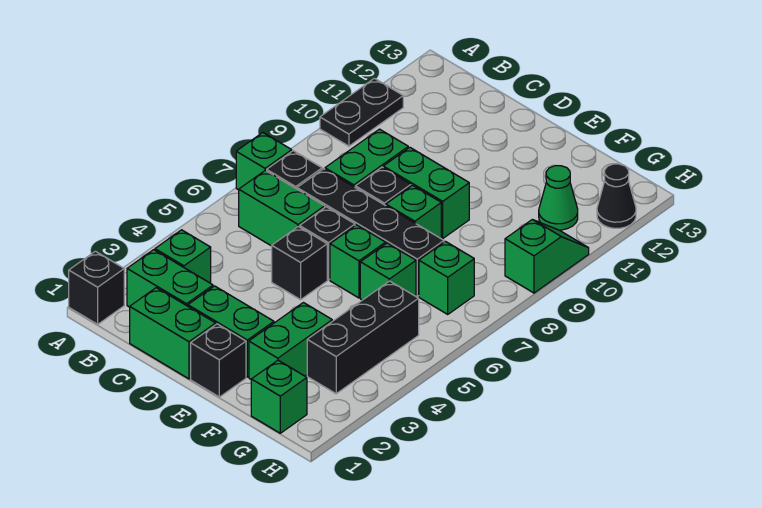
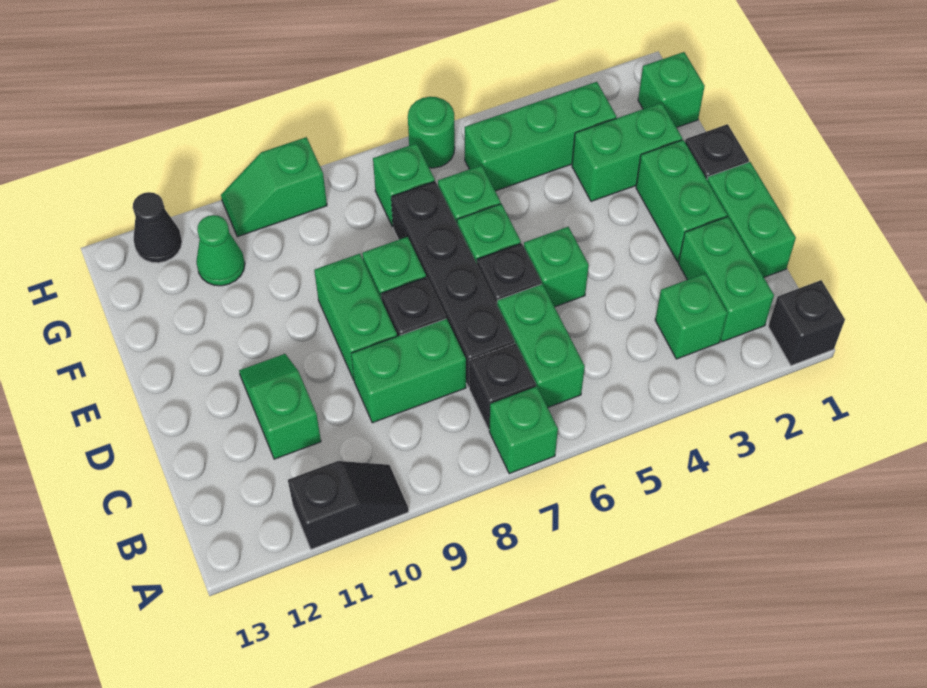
black 1x2 plate [320,78,403,146] -> black 1x2 slope [288,461,409,549]
none -> green 1x2 slope [239,354,321,459]
black 1x1 brick [272,227,327,300] -> green 1x1 brick [524,227,589,307]
black 1x3 brick [307,281,419,394] -> green 1x3 brick [465,82,617,191]
none -> green 1x1 round brick [408,97,455,168]

